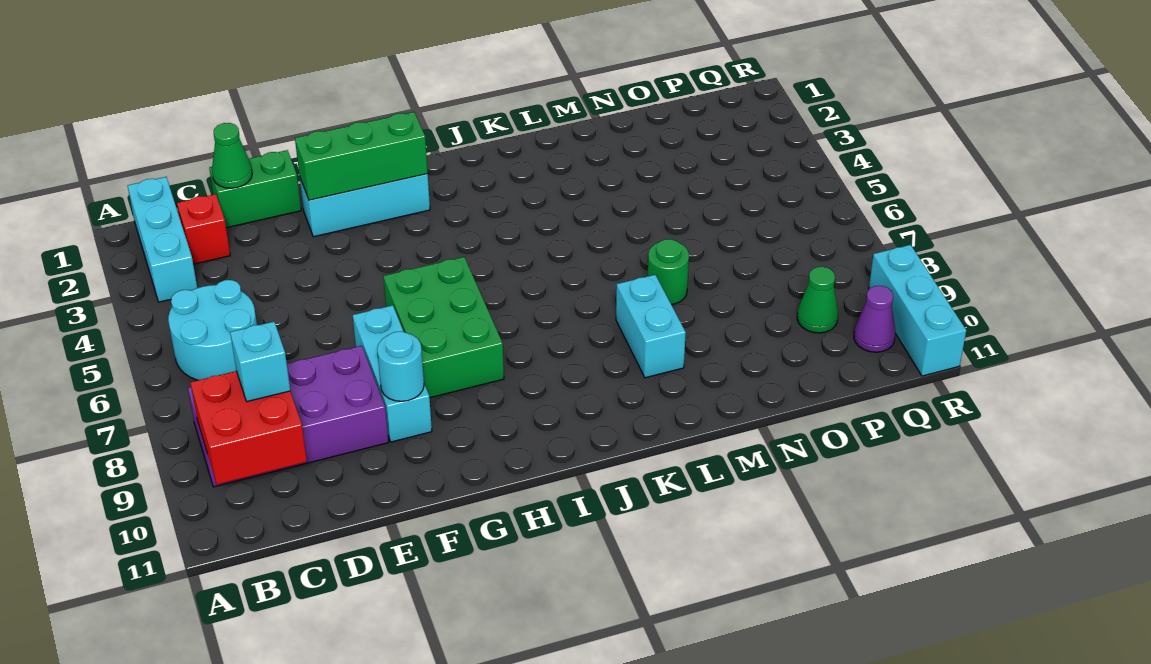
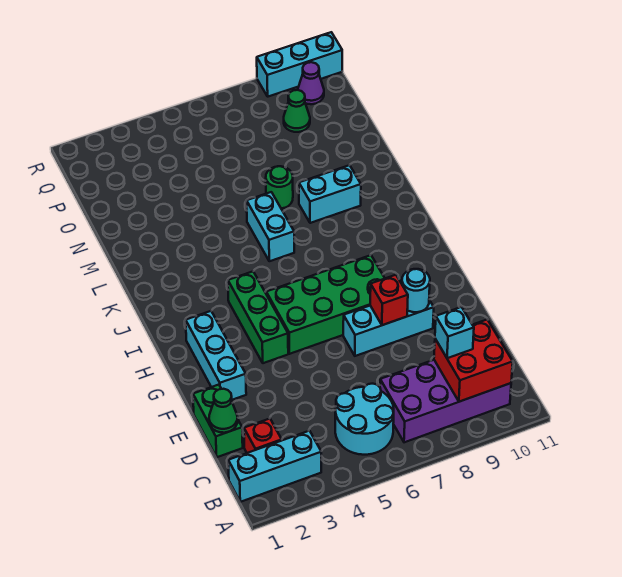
purple 2x4 brick [188,346,388,487] -> purple 2x4 brick turned to [380,360,511,442]
green 1x3 brick [295,112,428,200] -> green 1x3 brick moved to [228,271,288,363]
none -> red 1x1 brick [370,275,408,325]
green 2x3 brick [383,257,504,398] -> green 2x4 brick [266,255,385,354]
none -> cyan 1x2 brick [247,192,294,261]

